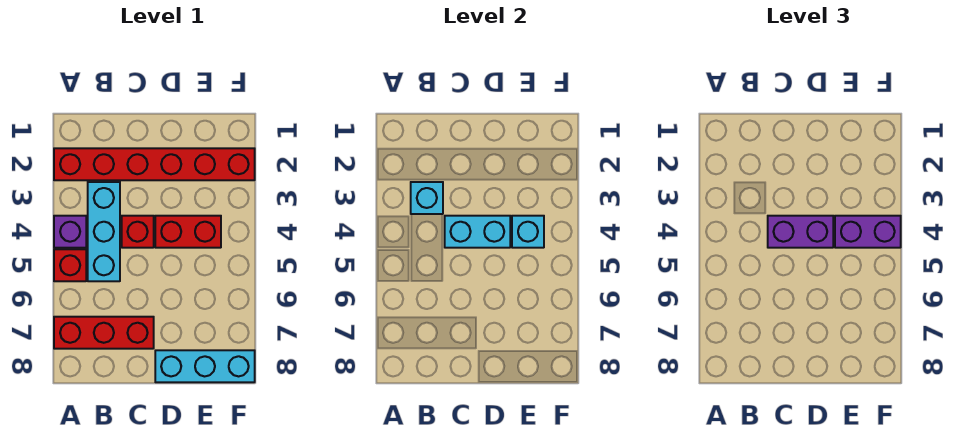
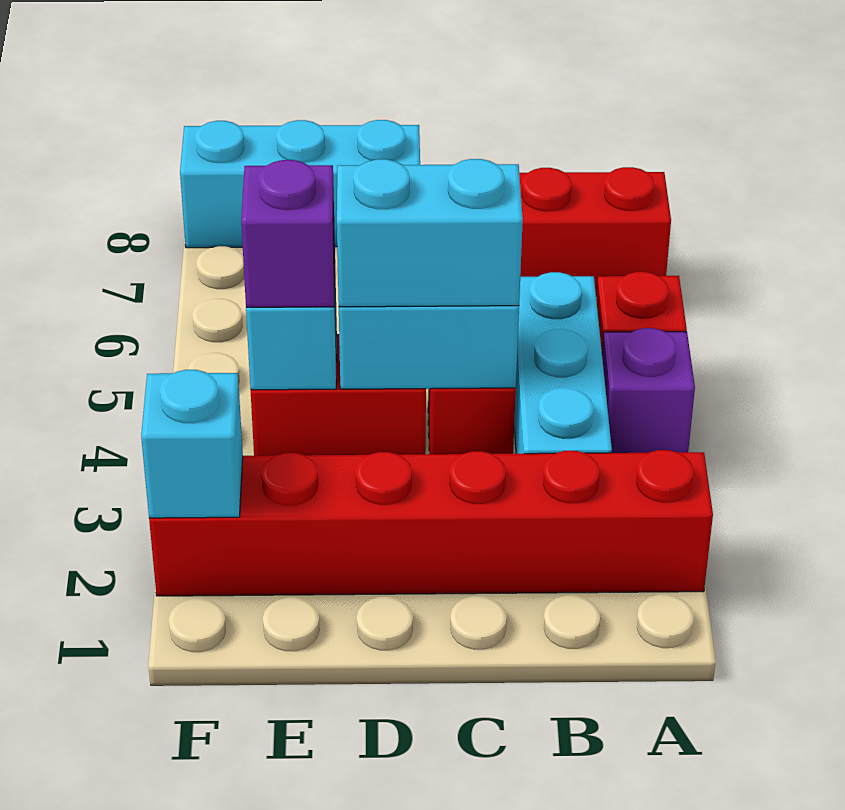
cyan 1x1 brick [411,182,443,214] -> cyan 1x1 brick moved to [141,370,243,518]
purple 1x2 brick [768,216,833,248] -> cyan 1x2 brick [337,159,523,307]
purple 1x2 brick [835,216,901,248] -> purple 1x1 brick [241,160,335,307]

